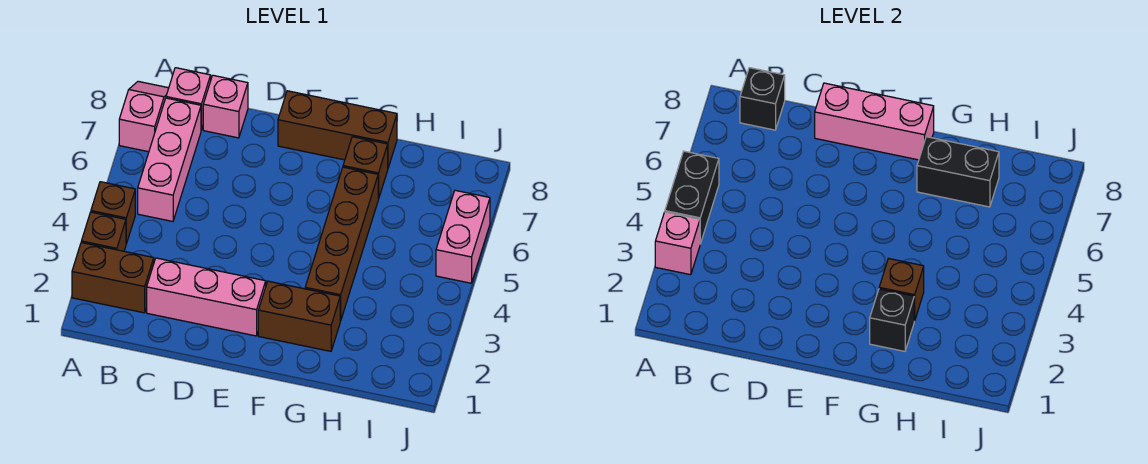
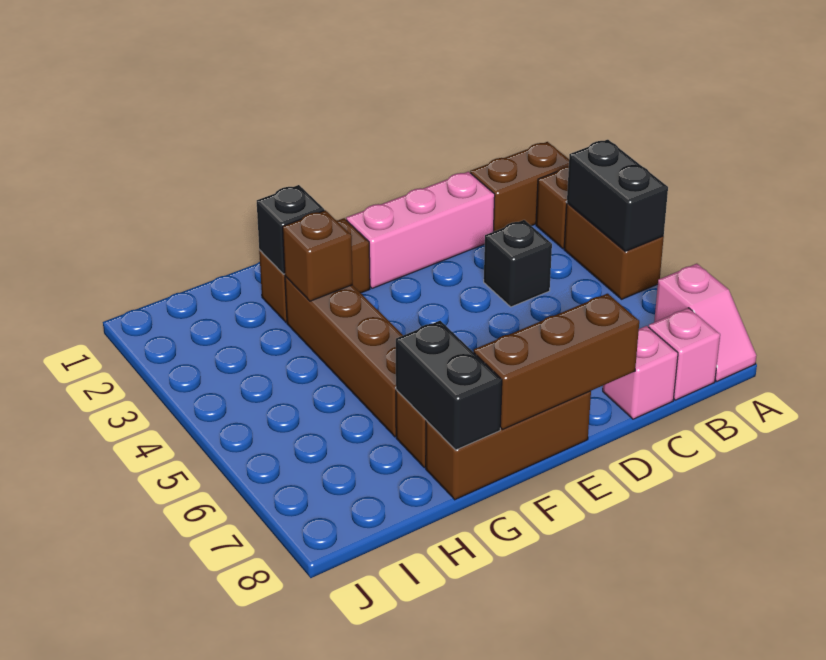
pink 1x1 brick [655,212,700,275] -> none
brown 1x1 brick [91,182,135,244] -> brown 1x2 brick [564,203,664,299]
pink 1x3 brick [138,98,201,221] -> none
black 1x1 brick [740,68,785,130] -> black 1x1 brick moved to [484,220,552,307]
pink 1x3 brick [815,83,934,160] -> brown 1x3 brick [474,294,639,429]
black 1x2 brick [917,137,999,207] -> black 1x2 brick turned to [396,321,502,450]
pink 1x2 brick [436,190,490,283] -> none

